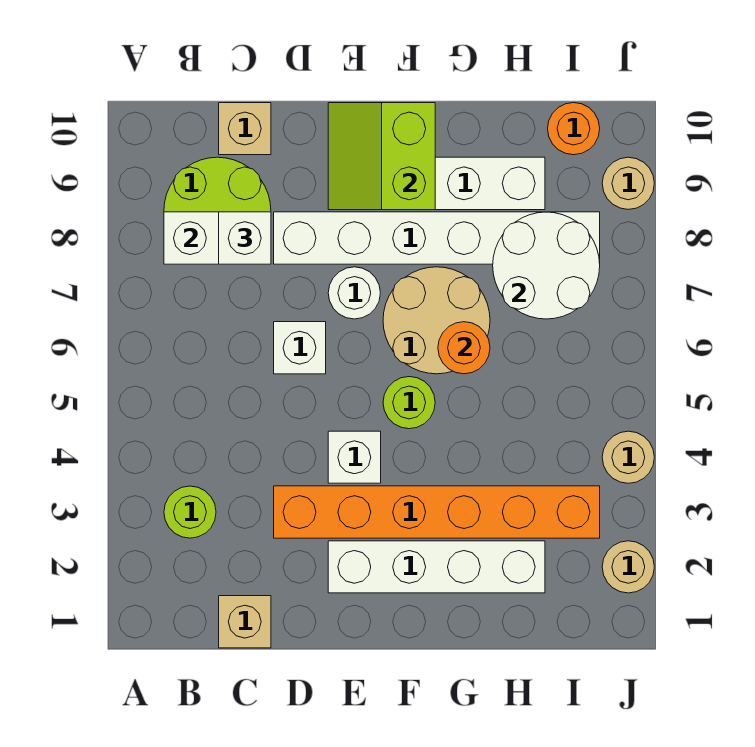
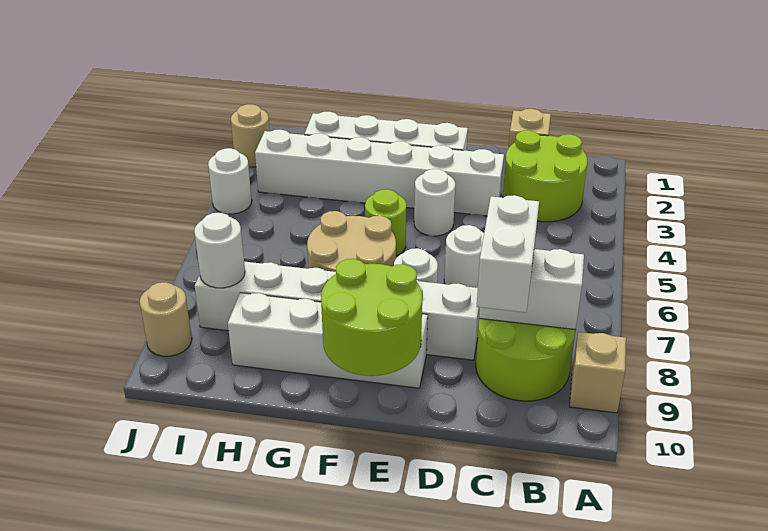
lime 1x1 round brick [164,486,216,538] -> lime 2x2 round brick [503,130,588,222]
white 1x1 brick [219,212,271,264] -> white 1x2 brick [477,195,539,313]
tan 1x1 brick [219,103,271,155] -> tan 1x1 brick moved to [570,332,626,413]
orange 1x6 brick [274,486,600,538] -> white 1x6 brick [255,130,504,216]
white 1x1 brick [274,322,326,374] -> white 1x1 round brick [444,225,484,288]
white 1x1 brick [328,431,381,483] -> white 1x1 round brick [414,169,455,236]
lime 2x2 slope [328,103,435,210] -> lime 2x2 round brick [321,259,422,376]
orange 1x1 round brick [438,322,490,374] -> none
white 2x2 round brick [493,212,600,319] -> white 1x1 round brick [194,213,245,288]
orange 1x1 round brick [548,103,600,155] -> none
tan 1x1 round brick [602,431,654,483] -> white 1x1 round brick [208,148,252,214]

